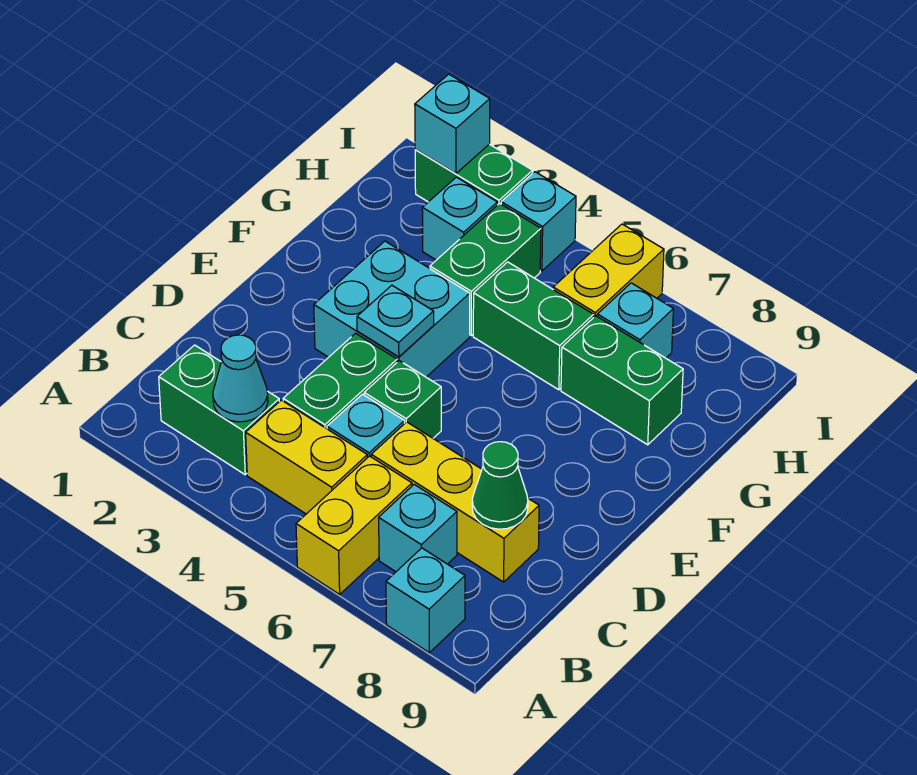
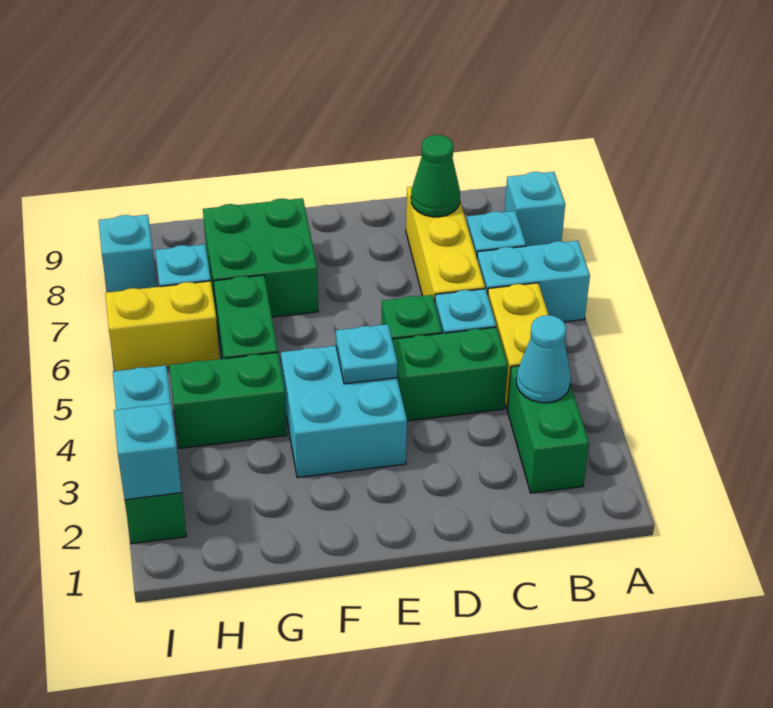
yellow 1x2 brick [296,456,412,594] -> cyan 1x2 brick [477,241,590,322]
green 1x2 brick [561,316,683,445] -> green 2x2 brick [203,198,318,319]
cyan 1x1 brick [422,177,497,260] -> cyan 1x1 brick moved to [99,215,157,292]

